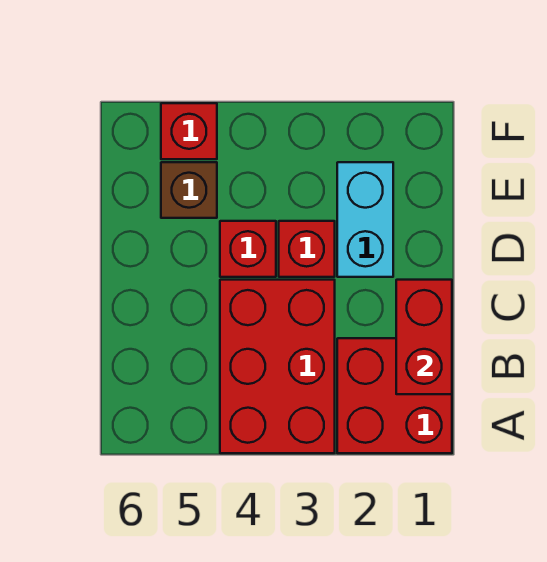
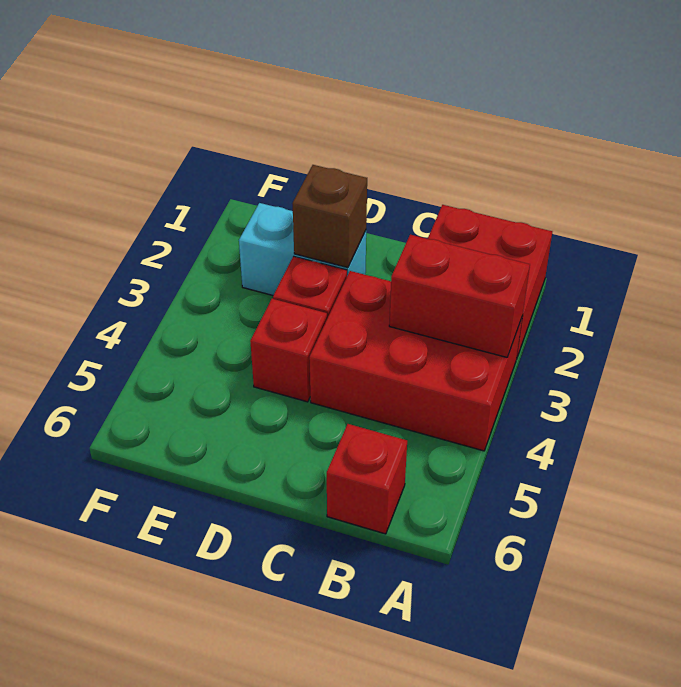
red 1x2 brick [396,280,452,394] -> red 1x2 brick moved to [389,235,530,357]
brown 1x1 brick [161,162,217,218] -> brown 1x1 brick moved to [292,165,367,267]
red 1x1 brick [161,103,217,159] -> red 1x1 brick moved to [327,424,407,534]

